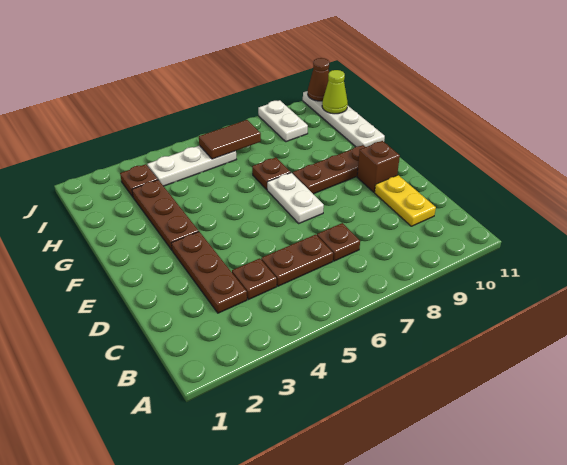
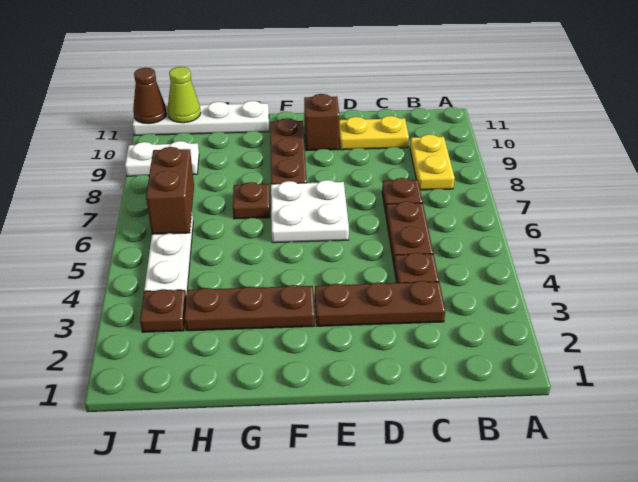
none -> yellow 1x2 plate [410,134,455,190]
white 1x2 plate [267,173,324,223] -> white 2x2 plate [271,180,349,243]
brown 1x2 tile [199,120,261,159] -> brown 1x2 brick [146,147,194,234]

